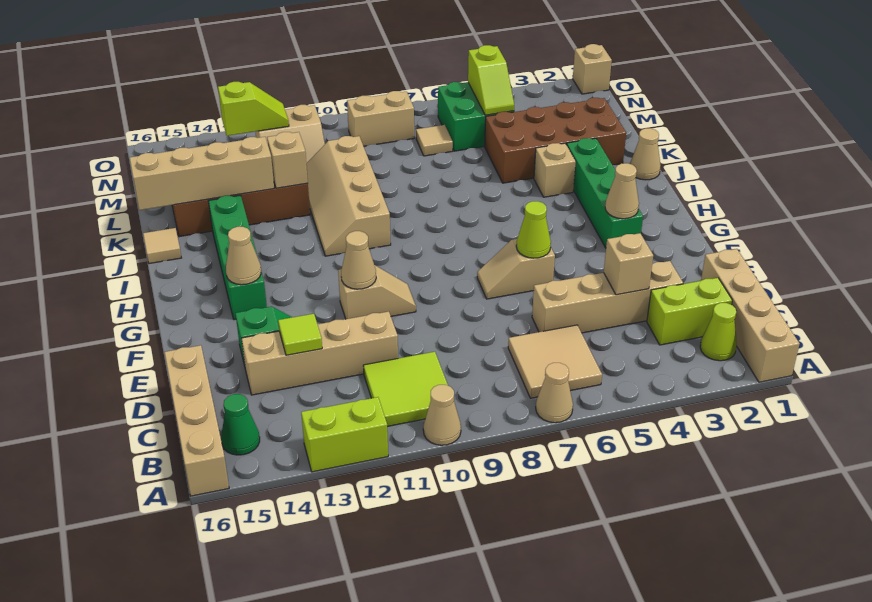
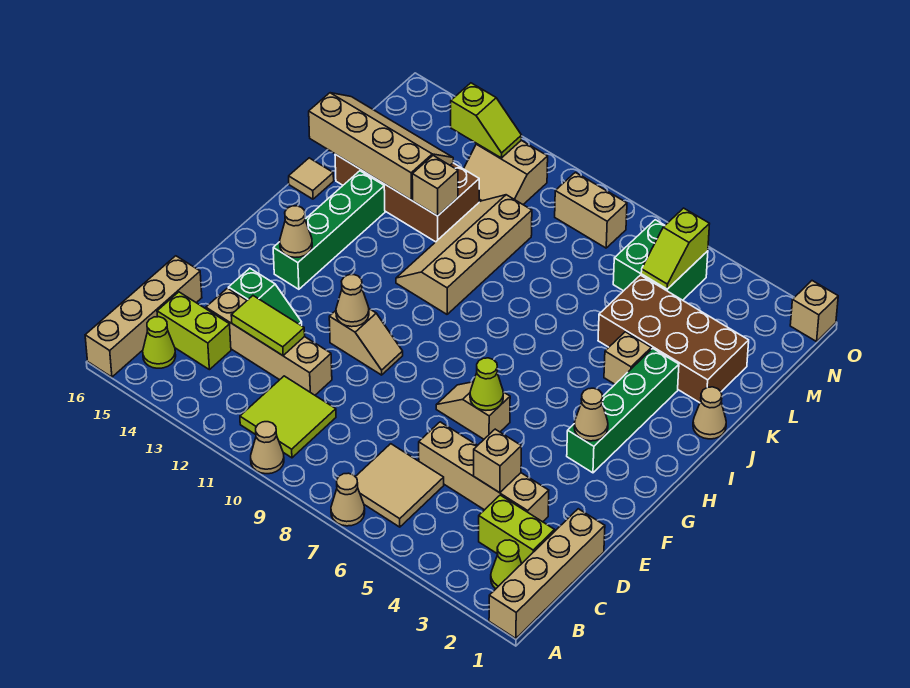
lime 1x2 brick [301,397,388,472] -> lime 1x2 brick moved to [157,292,231,370]
green 1x1 cone [221,394,260,455] -> lime 1x1 cone [143,317,176,368]
lime 1x1 tile [278,314,322,355] -> lime 1x2 tile [231,296,305,356]
tan 1x1 tile [416,125,453,156] -> none

